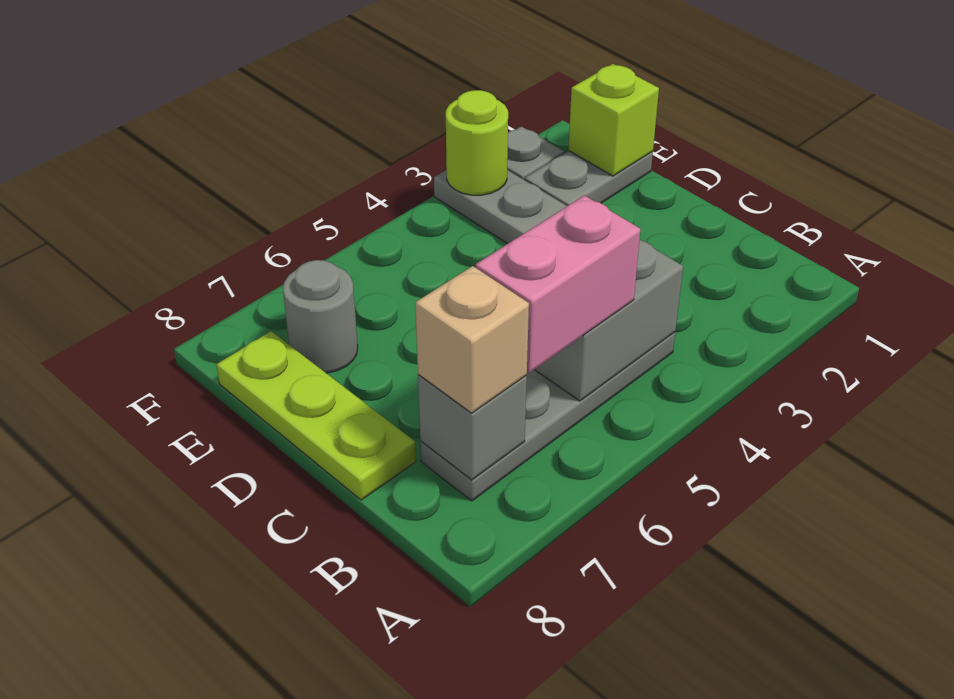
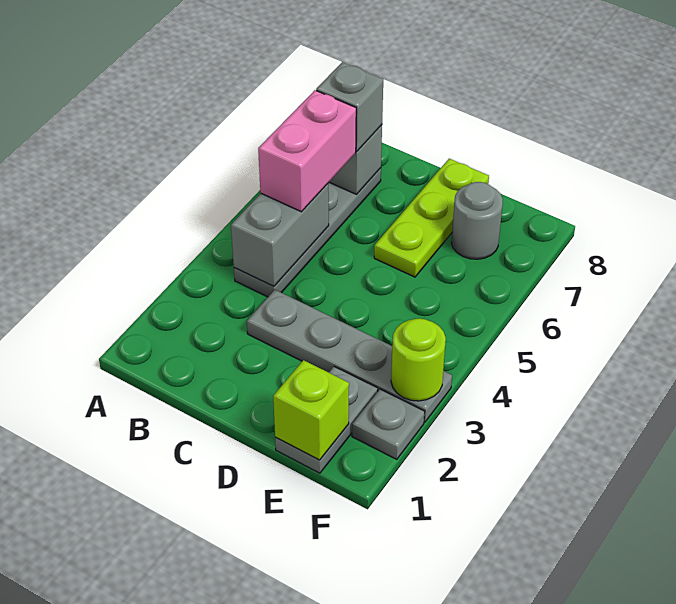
tan 1x1 brick [415,266,529,413] -> grey 1x1 brick [316,62,383,151]
lime 1x3 plate [216,331,416,500] -> lime 1x3 plate turned to [374,159,489,277]

